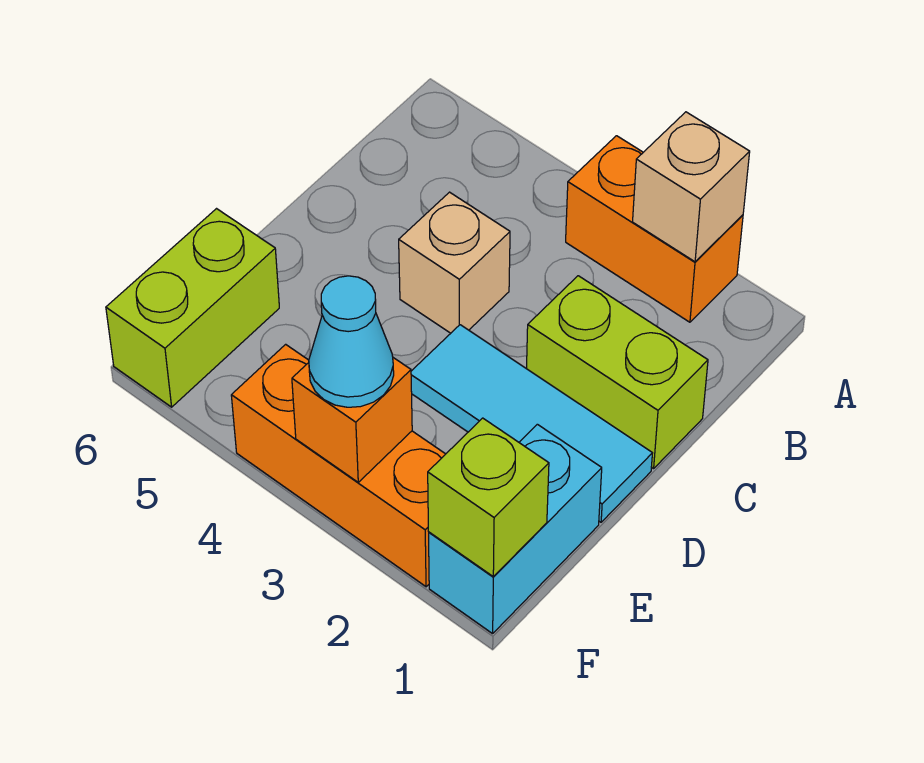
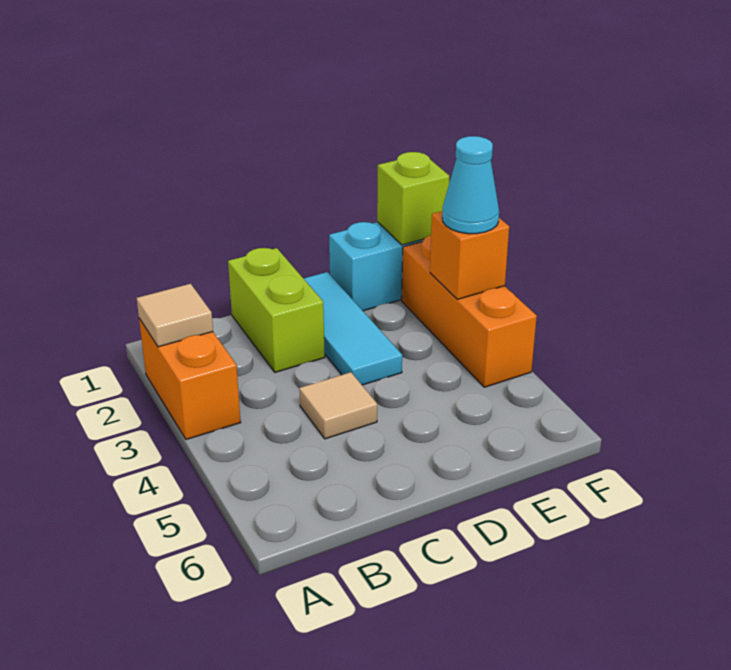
tan 1x1 brick [633,112,750,262] -> tan 1x1 tile [137,284,213,347]
tan 1x1 brick [399,192,510,333] -> tan 1x1 tile [299,372,377,439]
lime 1x2 brick [106,209,279,407] -> none

